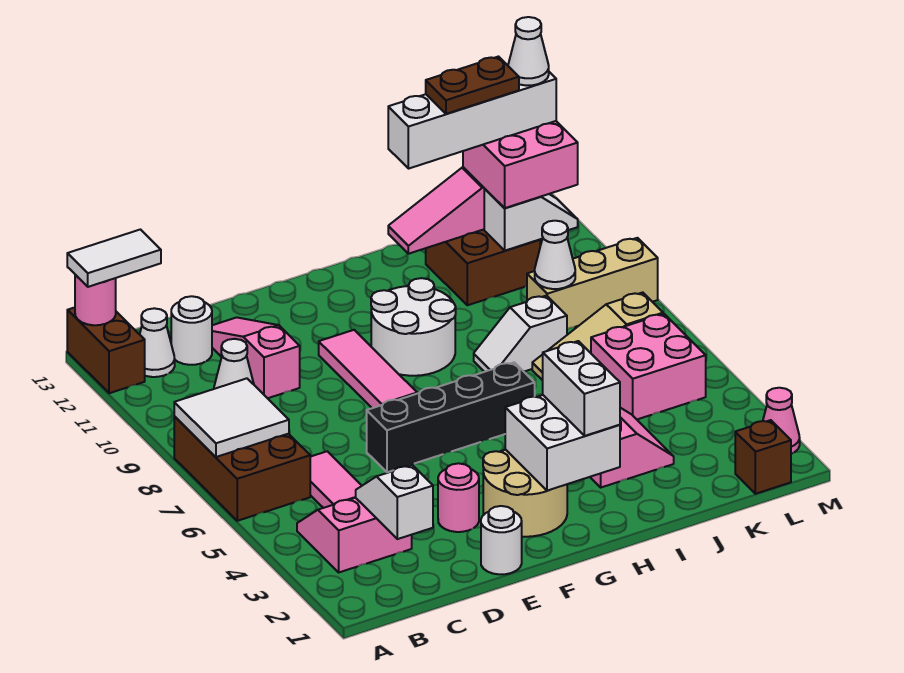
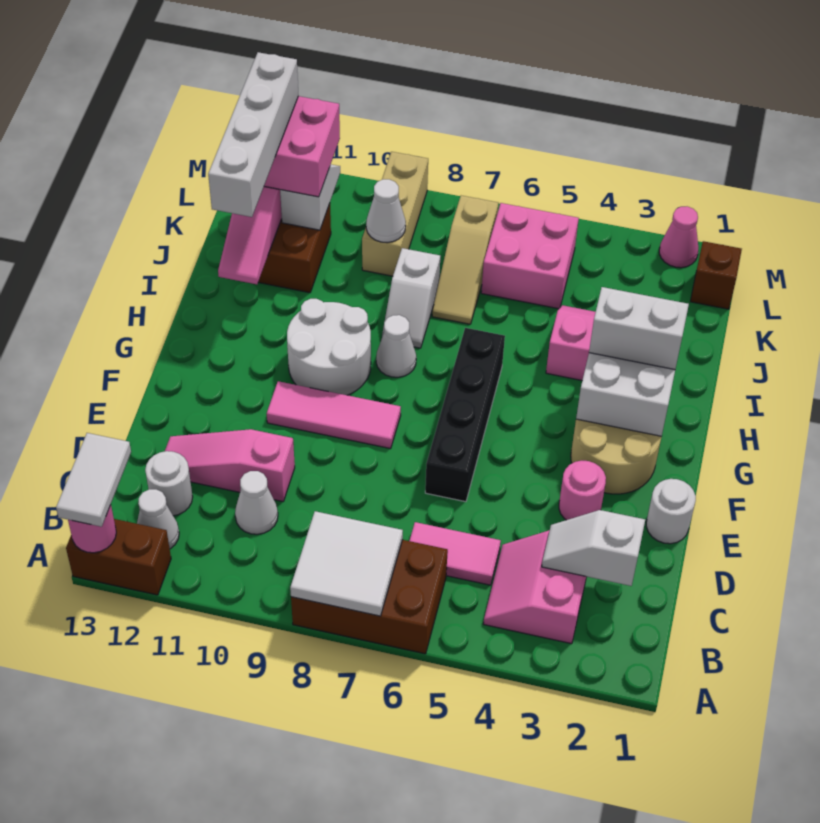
brown 1x2 plate [426,57,519,114] -> none
white 1x1 cone [508,17,549,86] -> white 1x1 cone moved to [376,315,416,377]

